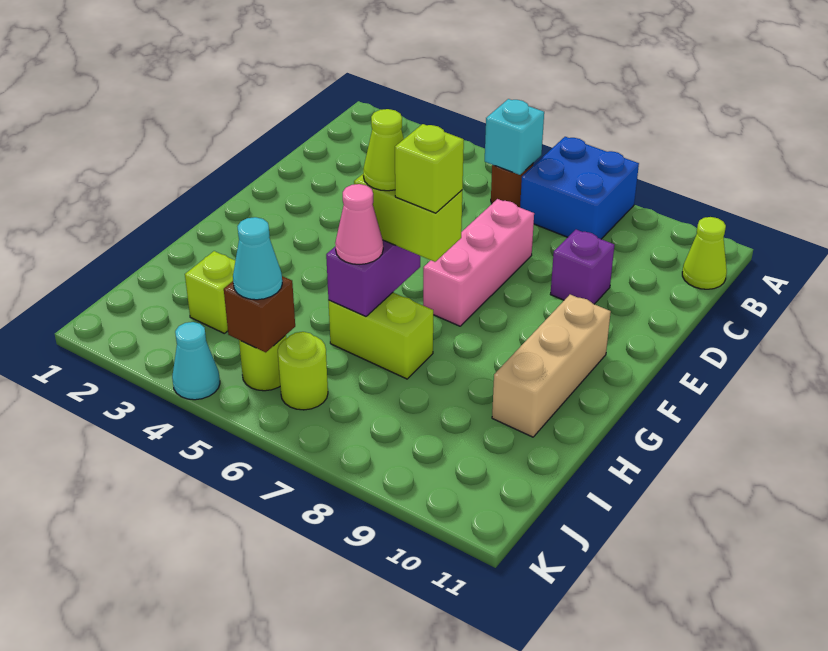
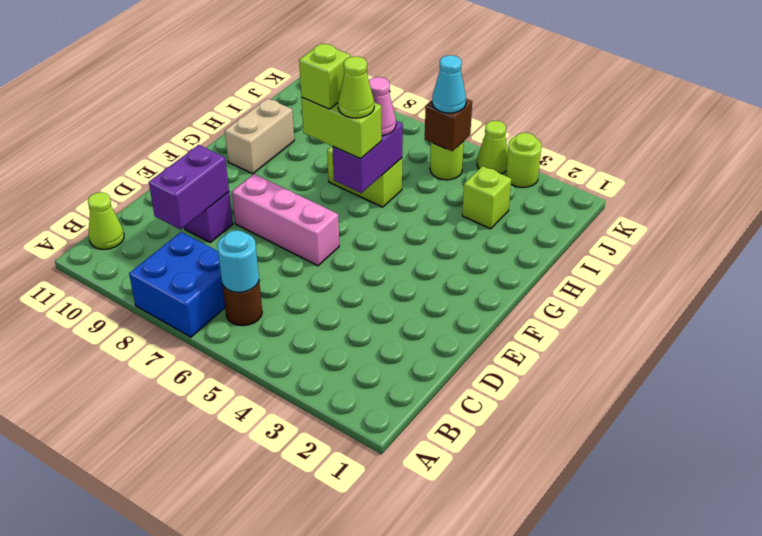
cyan 1x1 brick [485,99,544,175] -> cyan 1x1 round brick [217,230,259,292]
none -> purple 1x2 brick [149,145,229,230]
pink 1x3 brick [423,199,534,326] -> pink 1x3 brick turned to [232,174,339,266]
tan 1x3 brick [492,295,611,437] -> tan 1x2 brick [225,98,294,174]
lime 1x1 round brick [278,332,328,410] -> lime 1x1 round brick moved to [506,133,542,188]
cyan 1x1 cone [172,322,220,400] -> lime 1x1 cone [477,121,508,174]

